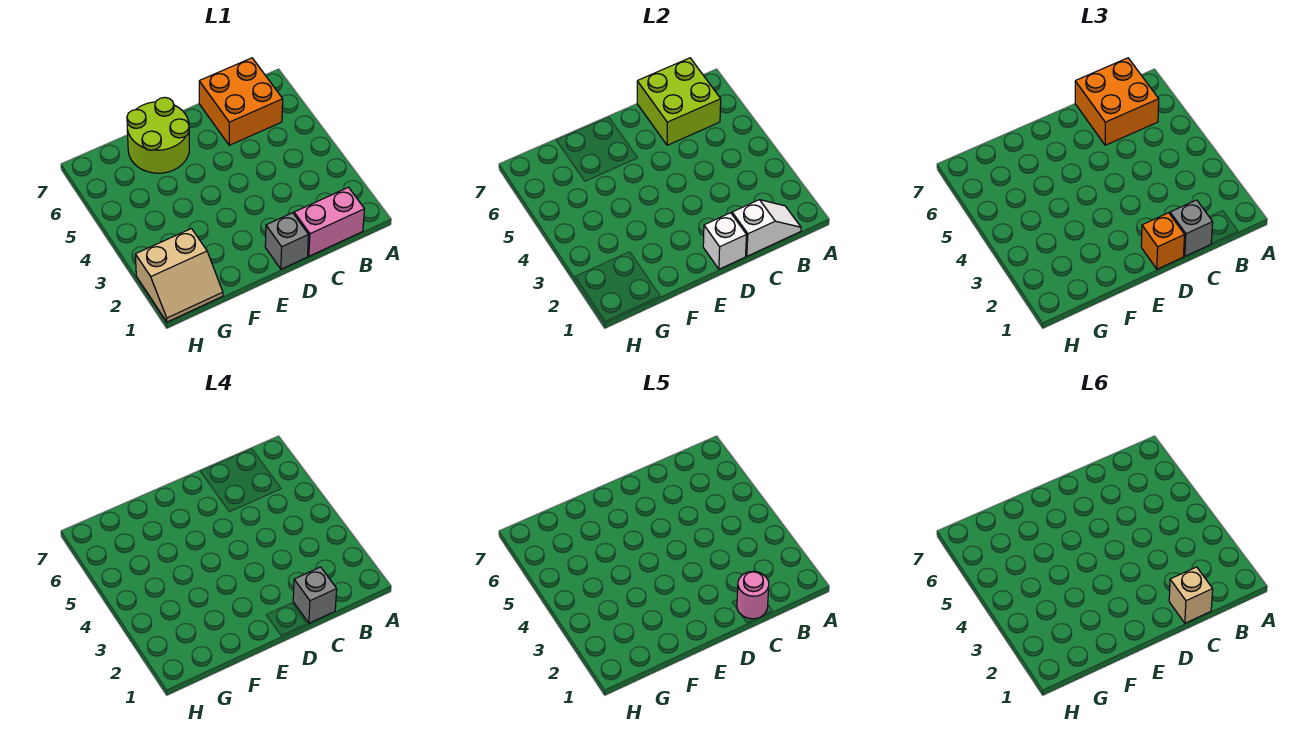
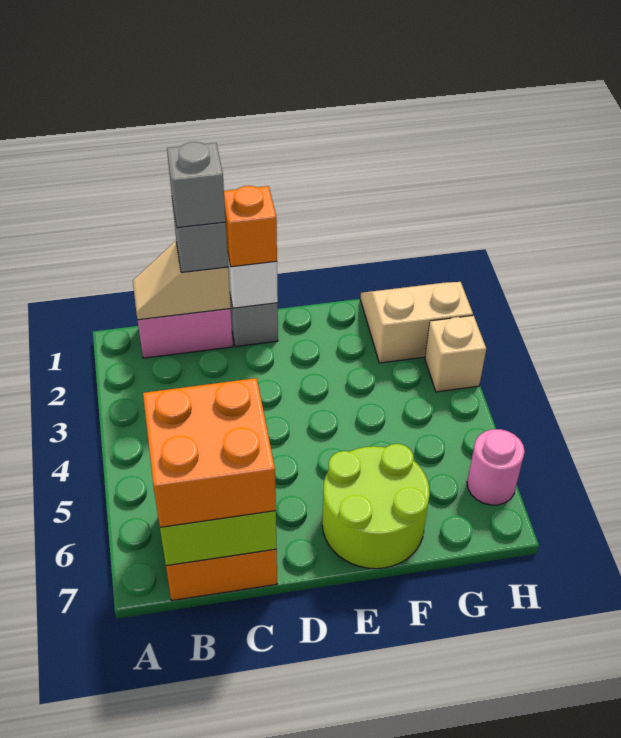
white 1x2 slope [732,200,801,256] -> tan 1x2 slope [133,241,231,320]
pink 1x1 round brick [737,571,769,619] -> pink 1x1 round brick moved to [467,429,525,505]
tan 1x1 brick [1169,567,1213,623] -> tan 1x1 brick moved to [425,316,486,392]

